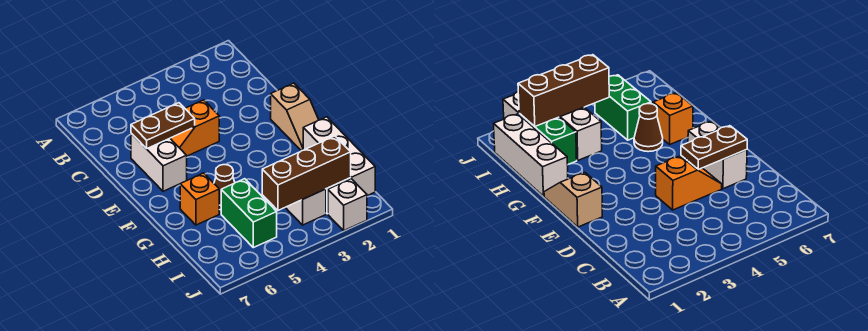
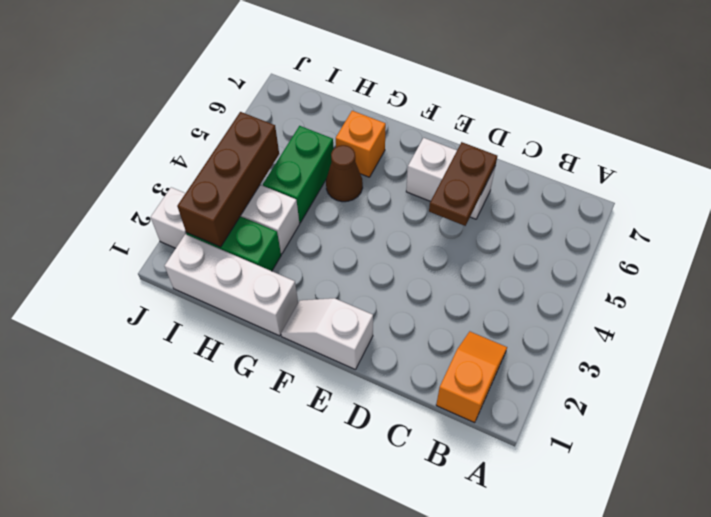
orange 1x2 slope [170,100,219,156] -> orange 1x2 slope moved to [436,332,507,423]
tan 1x2 slope [271,83,319,151] -> white 1x2 slope [281,298,373,370]
green 1x2 brick [221,179,277,248] -> green 1x2 brick turned to [263,126,334,223]

